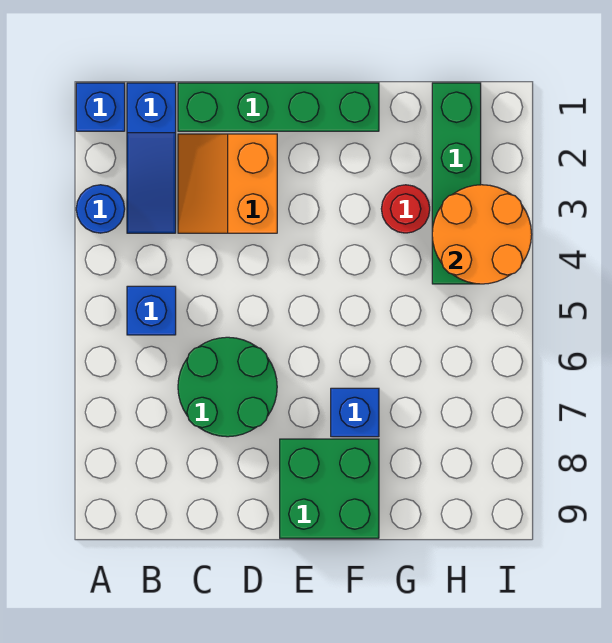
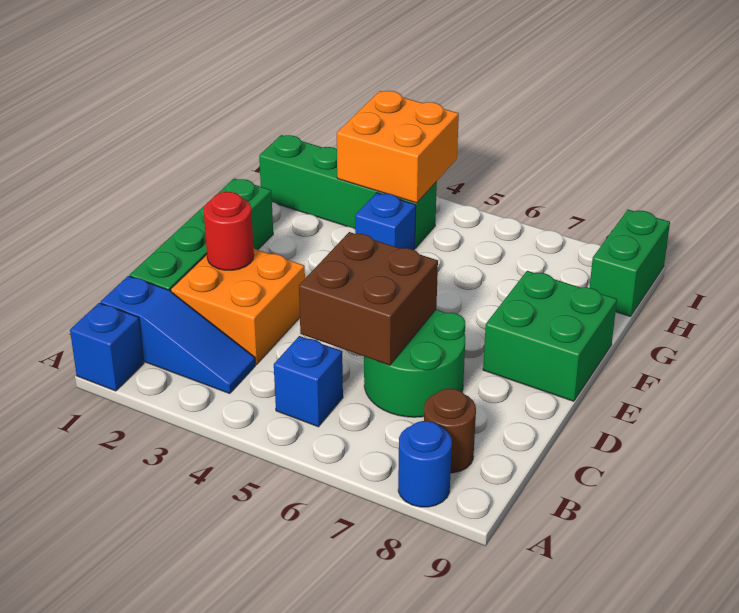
blue 1x1 round brick [76,185,125,233] -> blue 1x1 round brick moved to [398,421,452,507]
none -> brown 1x1 round brick [424,389,476,473]
orange 2x2 slope [178,134,277,233] -> orange 2x2 brick [171,248,305,364]
none -> brown 2x2 brick [299,232,438,365]
blue 1x1 brick [331,388,379,437] -> blue 1x1 brick moved to [355,193,416,250]
red 1x1 round brick [381,185,430,233] -> red 1x1 round brick moved to [204,192,254,270]
orange 2x2 round brick [432,185,532,284] -> orange 2x2 brick [337,91,459,203]
none -> green 1x2 brick [590,210,670,316]

